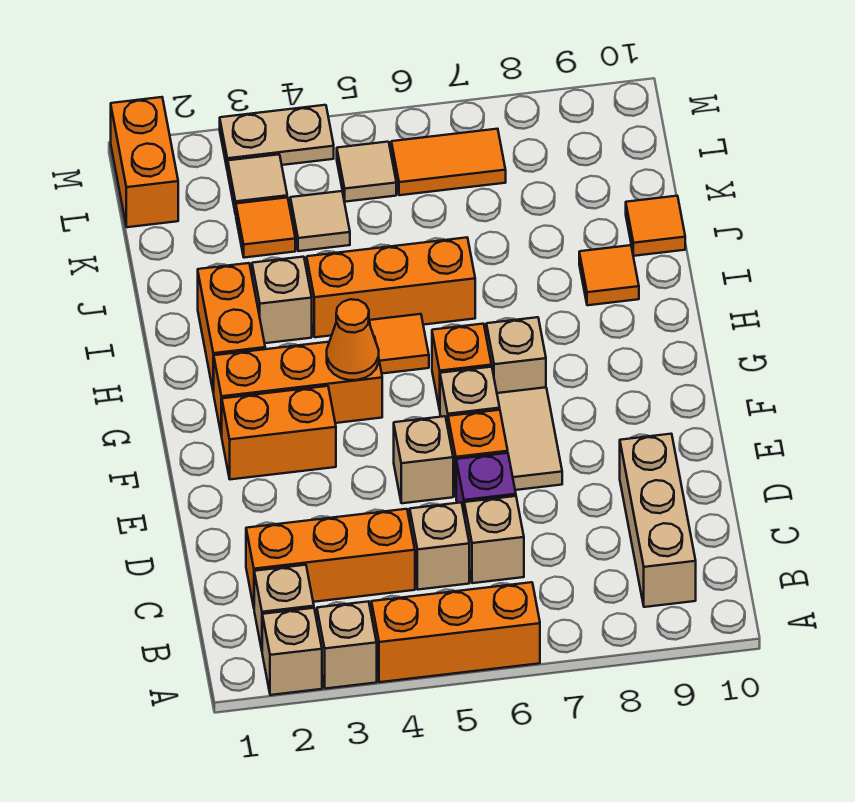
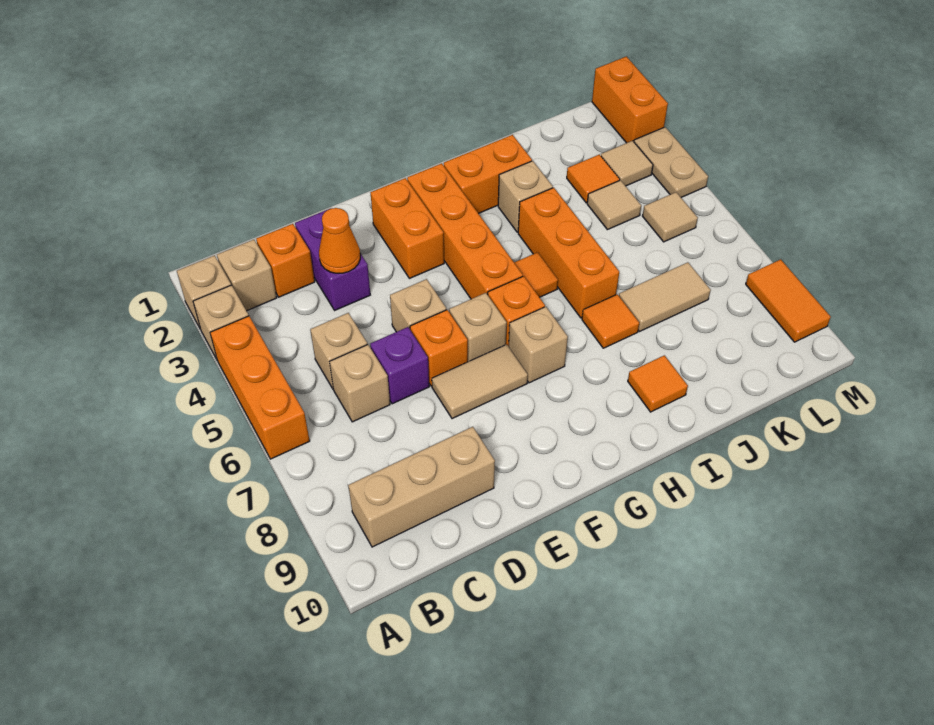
orange 1x3 brick [246,509,415,607] -> orange 1x1 brick [256,224,315,297]
none -> purple 1x2 brick [295,208,370,310]
orange 1x3 brick [214,337,382,436] -> orange 1x4 brick [407,163,523,299]
orange 1x1 cone [327,299,379,380] -> orange 1x1 cone moved to [319,208,360,273]
none -> tan 1x2 tile [619,262,711,331]
orange 1x1 tile [626,196,685,256] -> orange 1x1 tile moved to [582,294,639,348]
orange 1x2 brick [111,97,178,227] -> orange 1x2 brick turned to [592,56,668,143]
orange 1x2 tile [391,129,506,195] -> orange 1x2 tile moved to [746,259,831,342]

